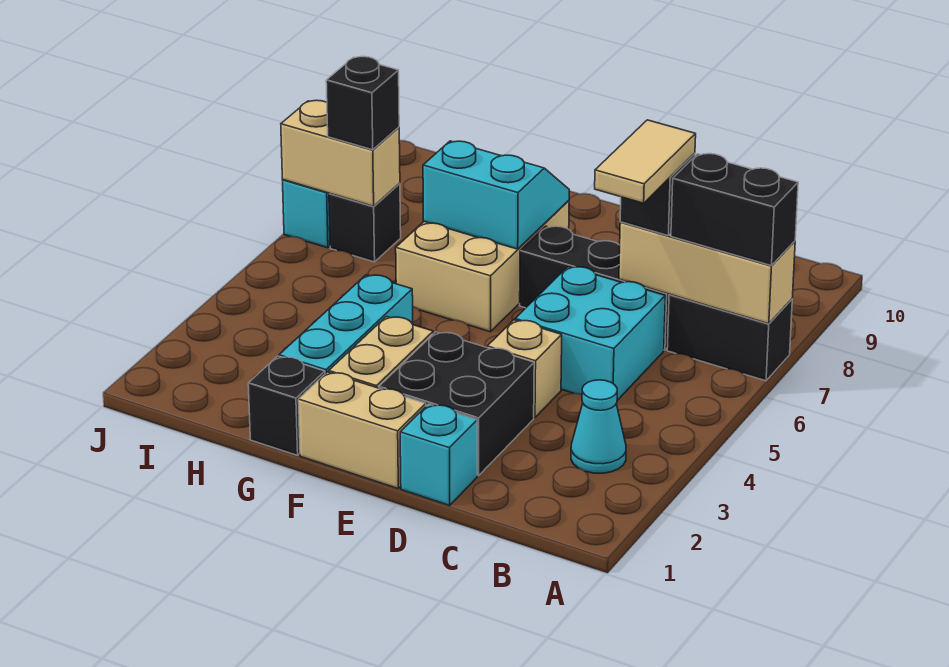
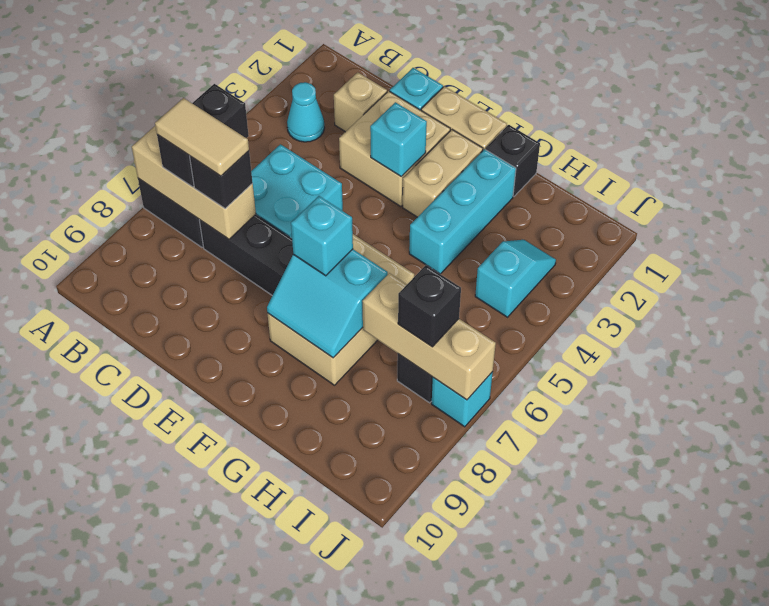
black 1x2 brick [671,154,798,266] -> black 1x2 brick turned to [157,84,249,187]
tan 1x2 tile [595,120,696,203] -> tan 1x2 tile turned to [155,98,249,176]
black 2x2 brick [379,332,534,476] -> tan 2x2 brick [339,91,450,207]
tan 1x1 brick [487,320,562,418] -> tan 1x1 brick moved to [334,72,387,132]
none -> cyan 1x1 brick [370,102,427,177]
none -> cyan 1x1 brick [291,196,353,276]
none -> cyan 1x2 slope [475,240,556,317]
tan 1x2 brick [281,100,400,206] -> tan 1x3 brick [362,273,496,400]

